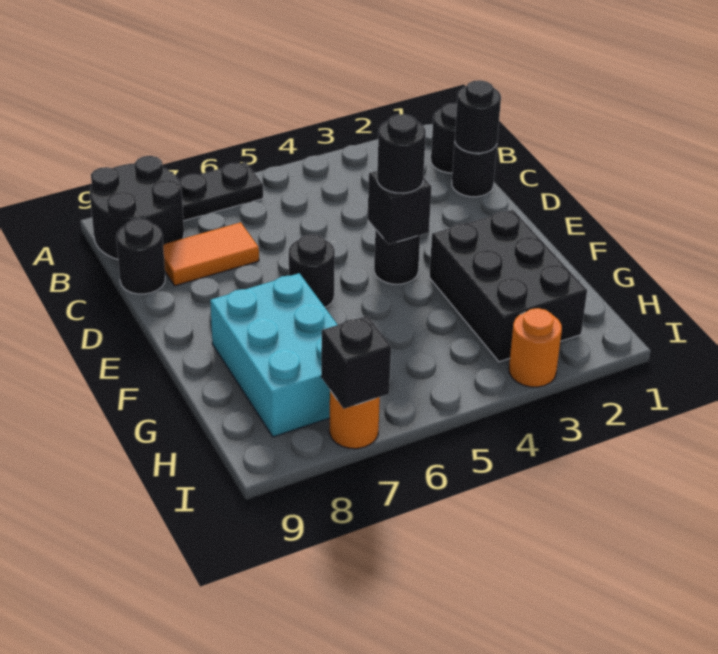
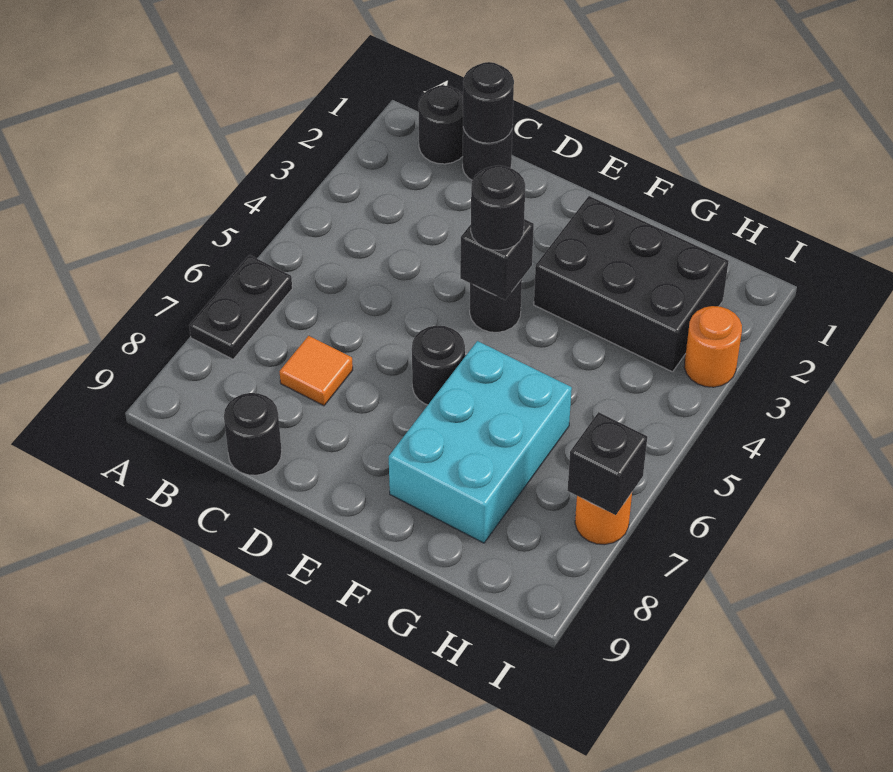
black 2x2 round brick [90,156,184,259] -> none
orange 1x2 tile [163,222,259,286] -> orange 1x1 tile [279,336,353,406]
cyan 2x3 brick [210,273,337,437] -> cyan 2x3 brick turned to [389,341,572,543]

